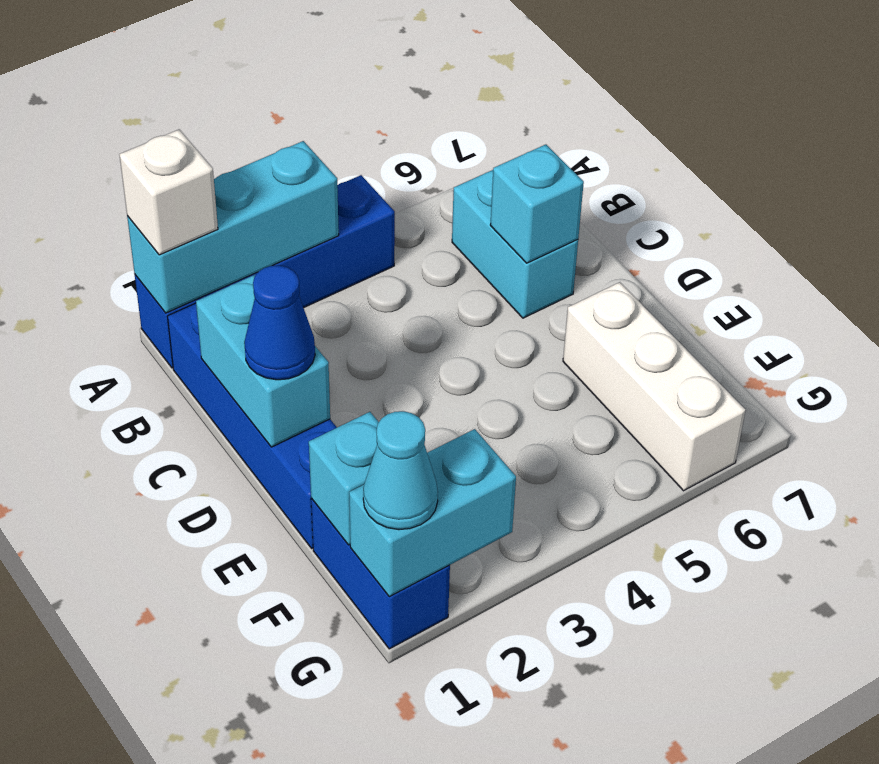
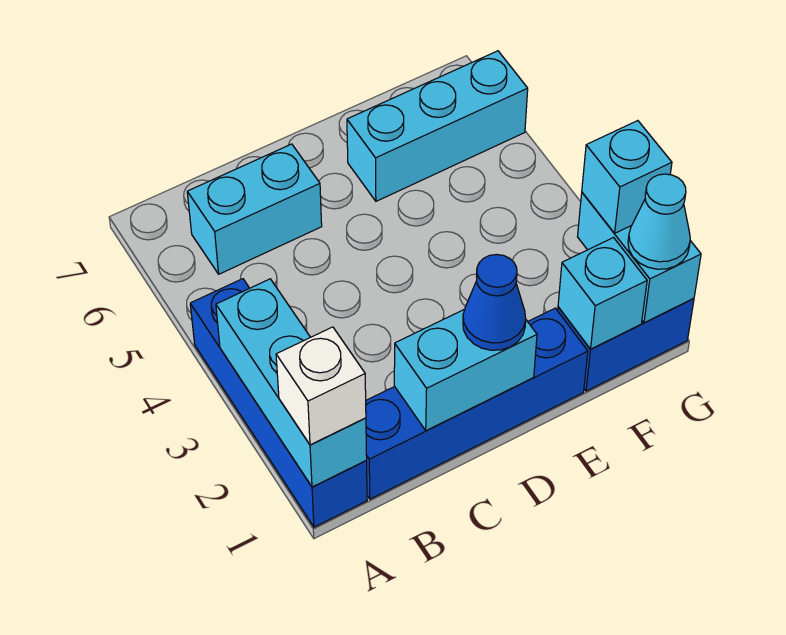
cyan 1x1 brick [490,145,584,263] -> cyan 1x1 brick moved to [582,121,672,233]
white 1x3 brick [563,282,746,491] -> cyan 1x3 brick [347,51,528,201]

